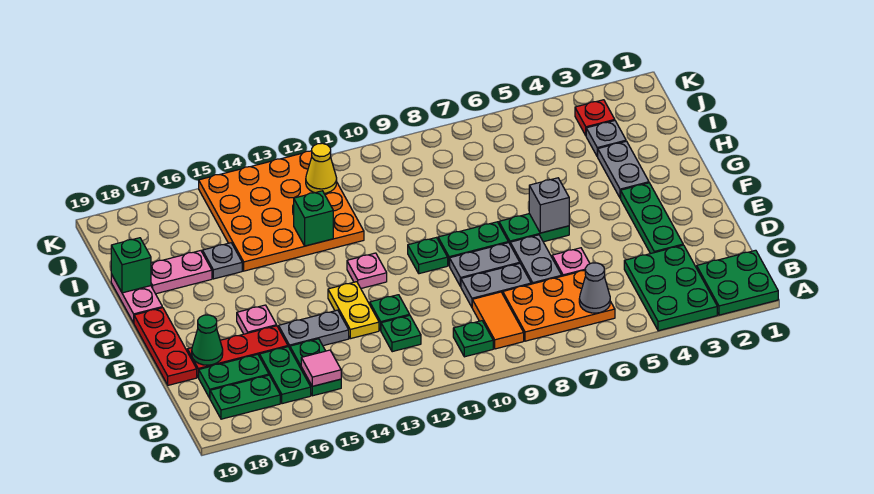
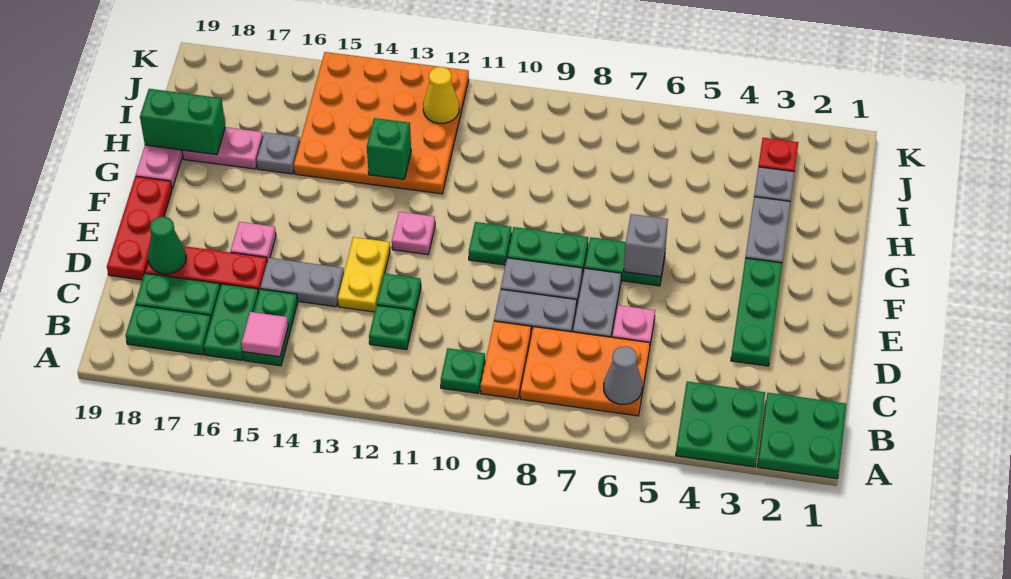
green 2x3 plate [624,245,717,331] -> green 2x2 plate [676,381,765,467]
orange 1x2 tile [472,292,524,349] -> orange 1x2 plate [480,321,531,399]
green 1x1 brick [111,238,151,293] -> green 1x2 brick [140,89,225,155]

